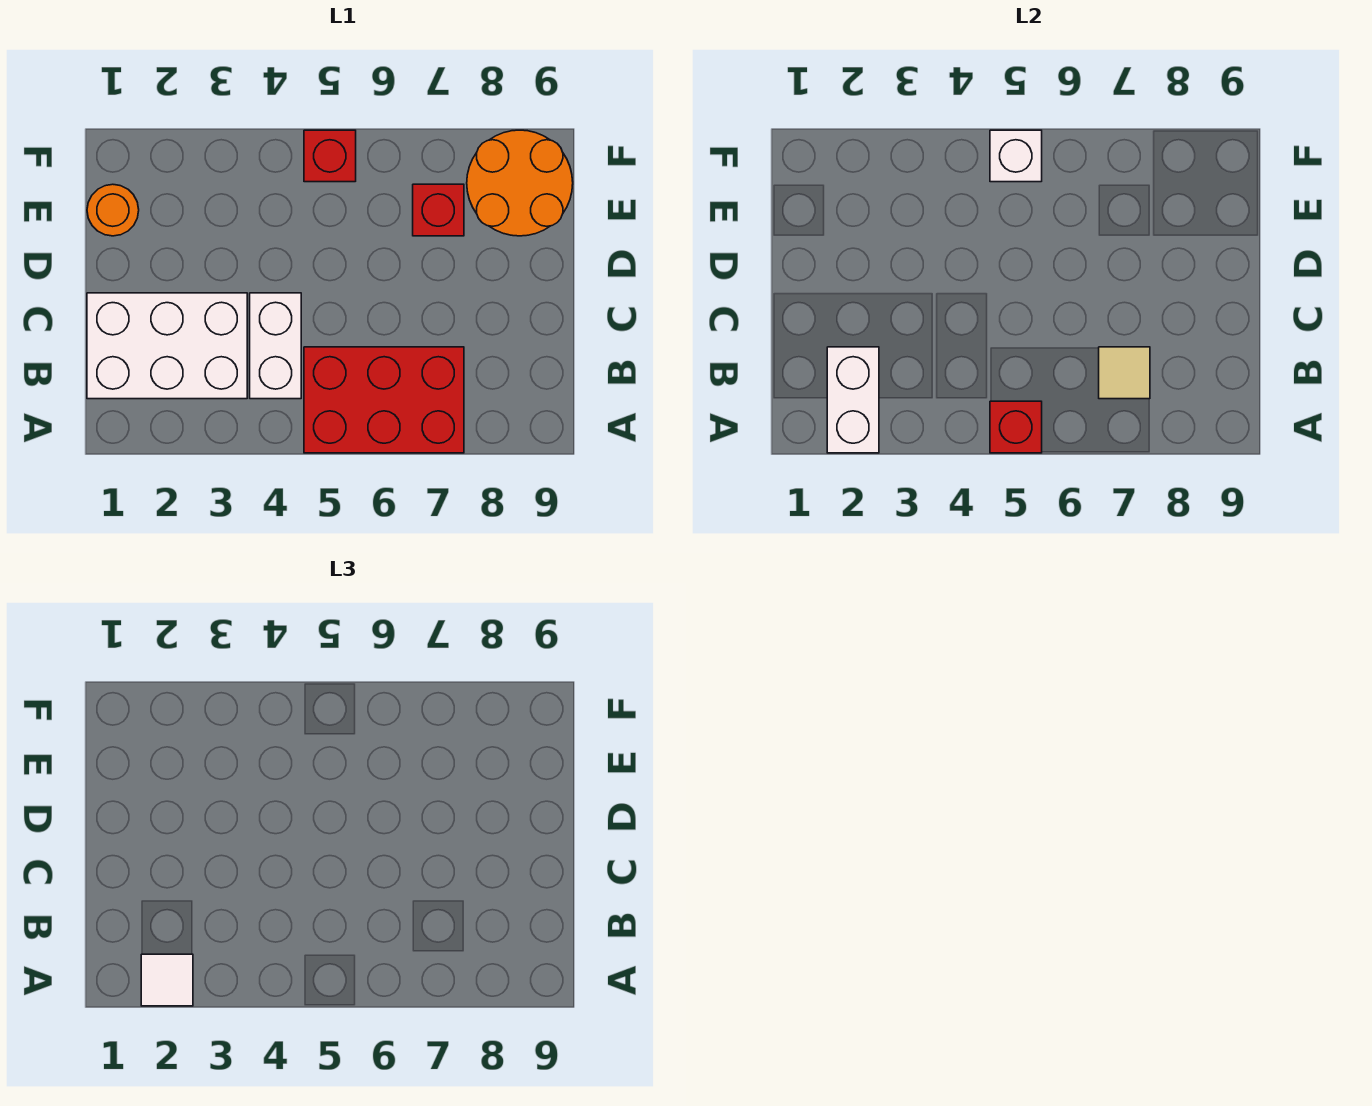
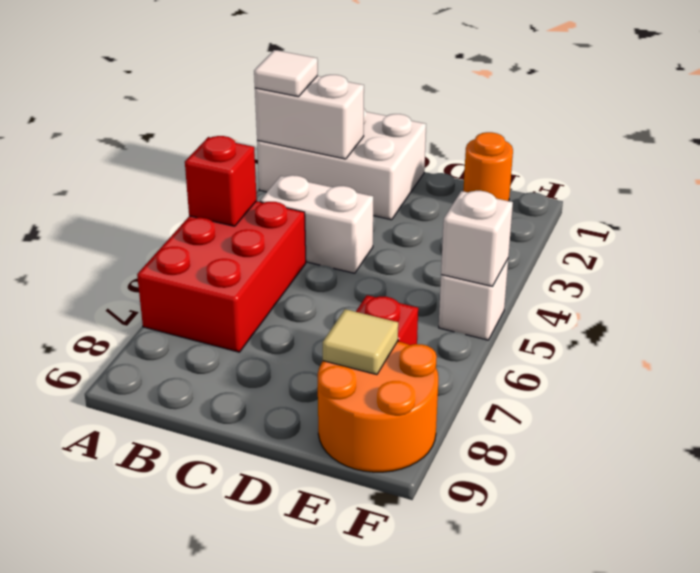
white 2x3 brick [87,293,247,399] -> white 2x3 brick turned to [257,109,426,220]
tan 1x1 tile [1099,347,1150,399] -> tan 1x1 tile moved to [323,309,398,375]
red 1x1 brick [304,130,356,182] -> white 1x1 brick [439,259,508,340]

